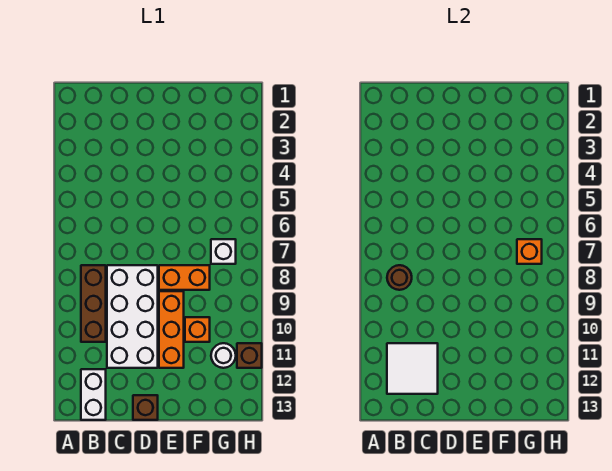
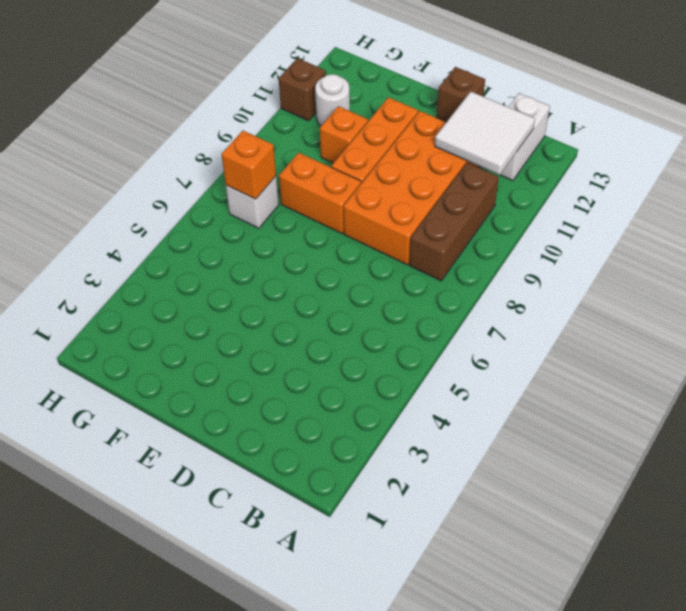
brown 1x1 round brick [387,265,412,290] -> none
white 2x4 brick [107,265,158,368] -> orange 2x4 brick [343,111,480,265]

